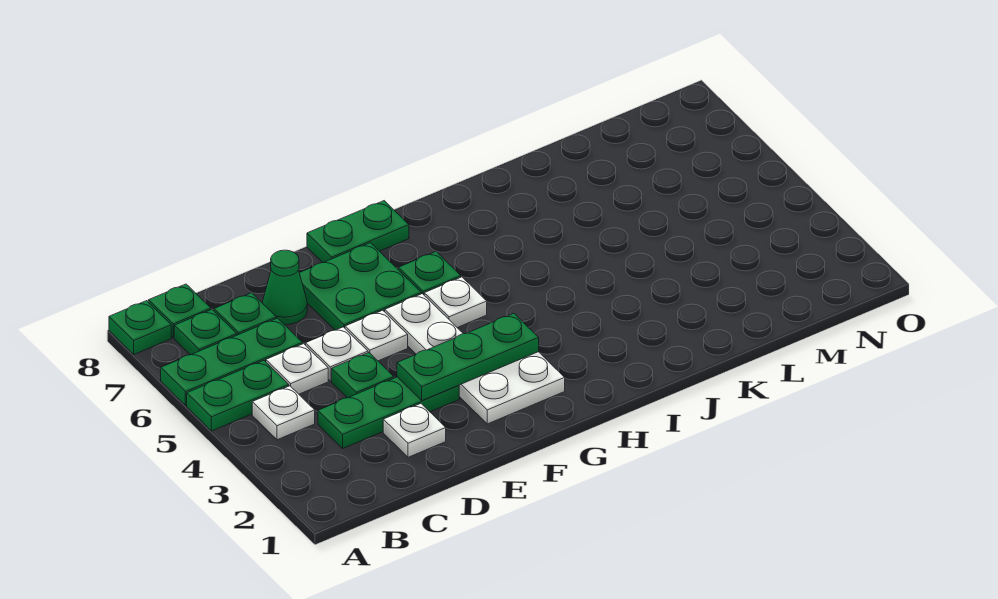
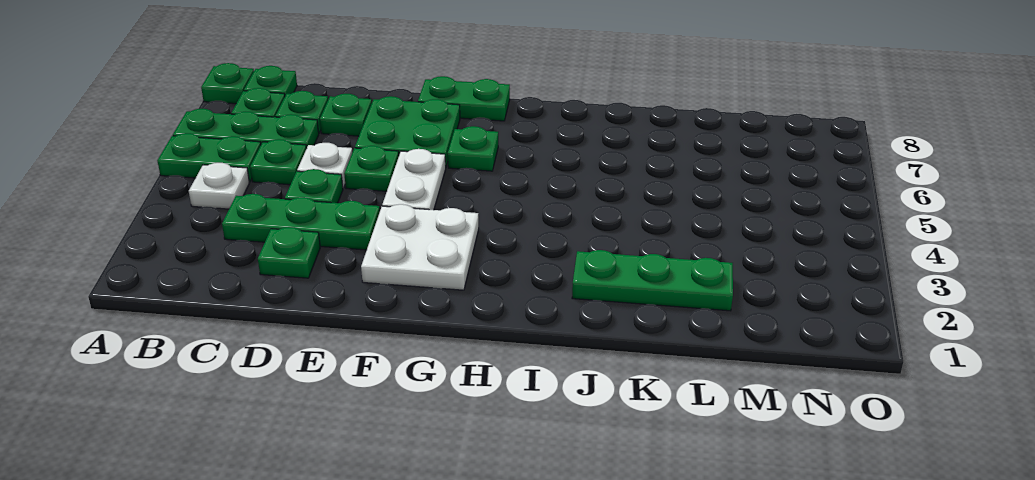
white 1x1 plate [266,344,328,394] -> green 1x1 plate [250,139,307,185]
white 1x1 plate [383,404,446,457] -> green 1x1 plate [258,227,320,278]
green 1x1 cone [262,250,307,325] -> green 1x1 plate [320,94,372,136]
green 1x3 plate [397,313,539,401] -> green 1x3 plate moved to [572,250,733,311]
white 1x1 plate [345,310,408,361] -> green 1x1 plate [344,146,399,191]
white 1x1 plate [424,277,487,328] -> none

